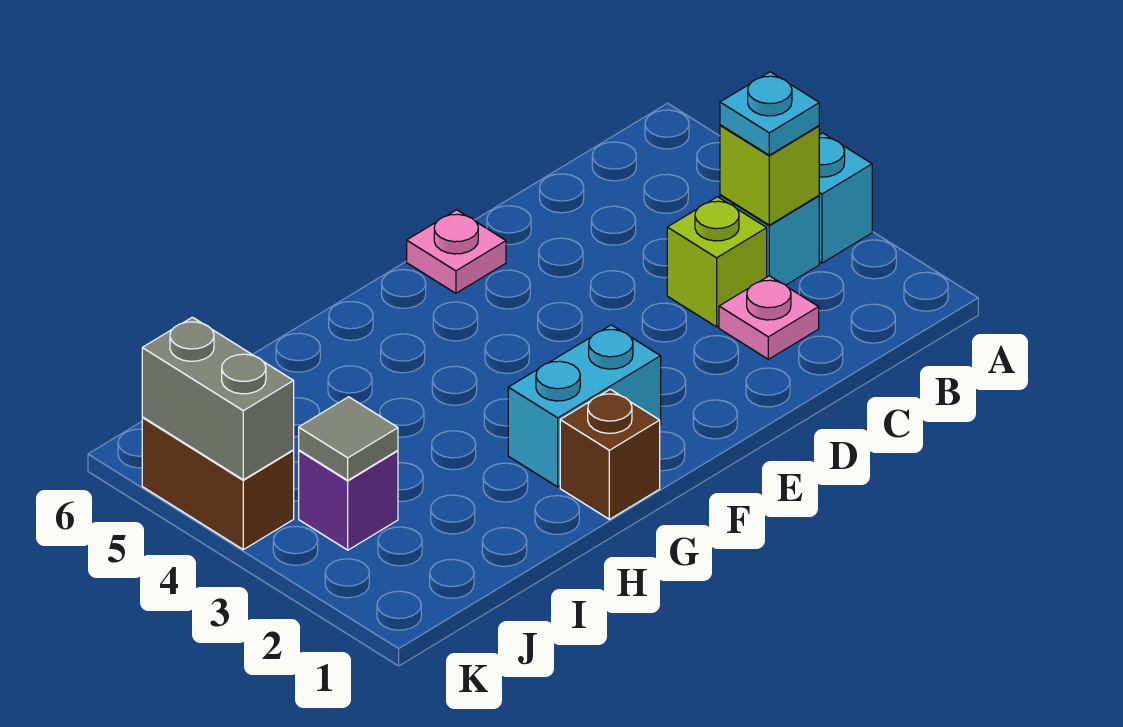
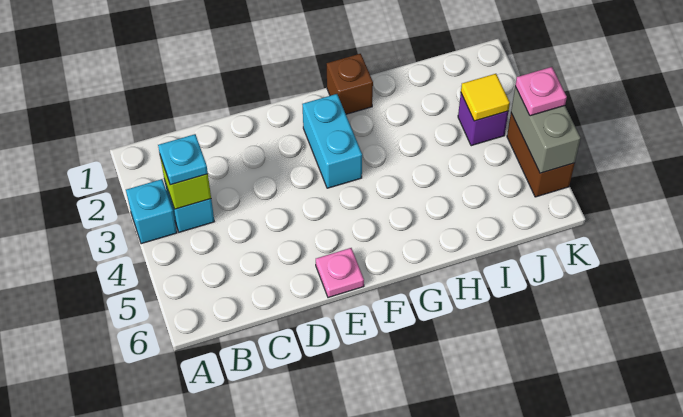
pink 1x1 plate [719,276,819,359] -> pink 1x1 plate moved to [515,67,567,116]
lime 1x1 brick [667,197,767,327] -> none
cyan 1x2 brick [508,325,661,487] -> cyan 1x2 brick turned to [302,94,362,188]
grey 1x1 tile [299,397,398,480] -> yellow 1x1 tile [461,74,510,121]

